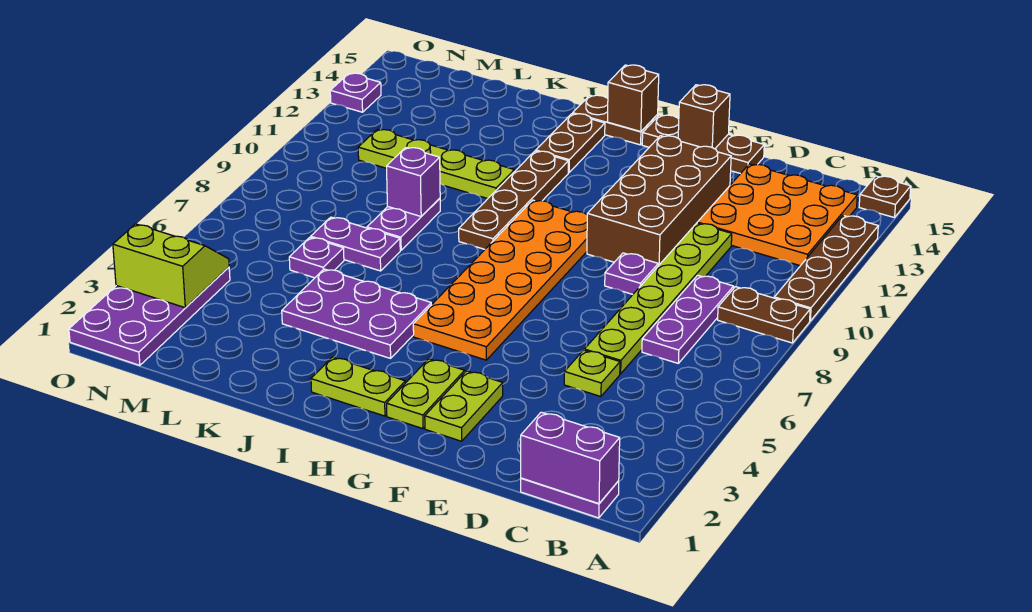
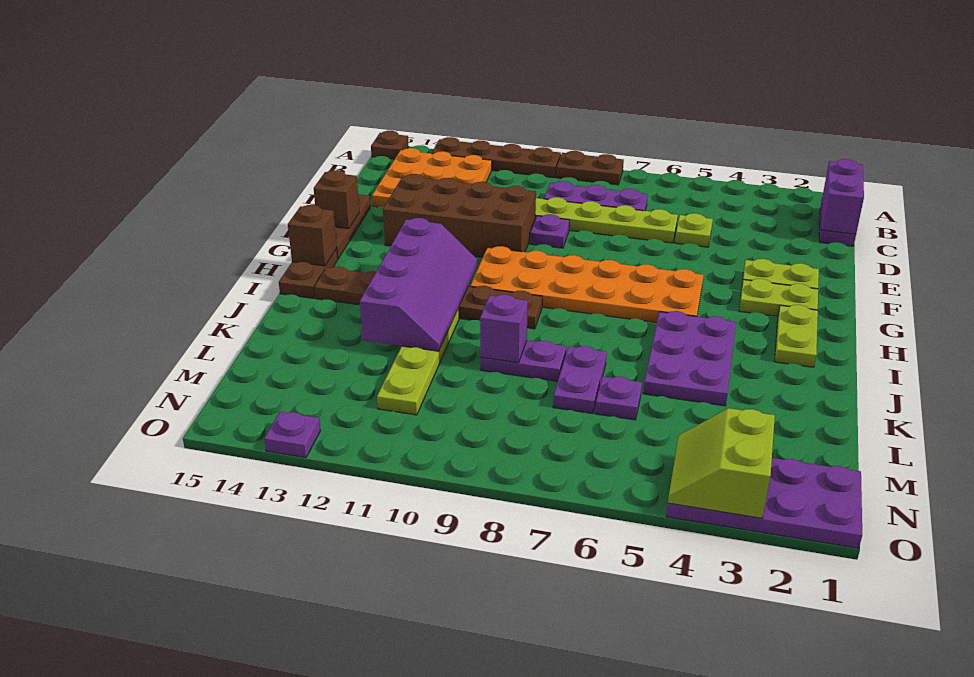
brown 1x2 plate [718,287,810,343] -> brown 1x2 plate turned to [556,151,624,185]
none -> purple 2x4 slope [360,218,477,351]

